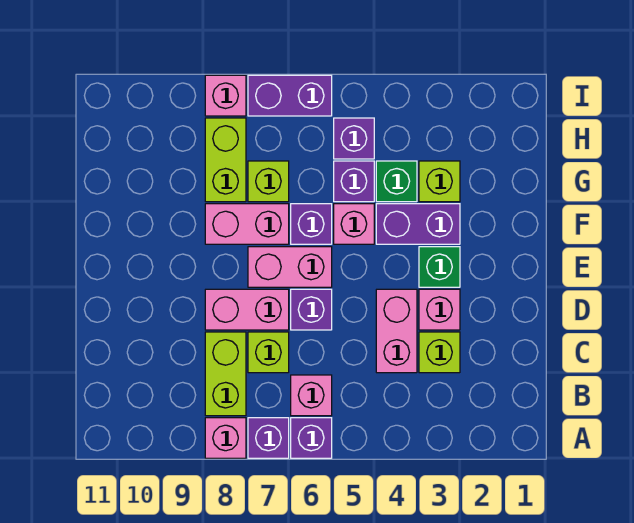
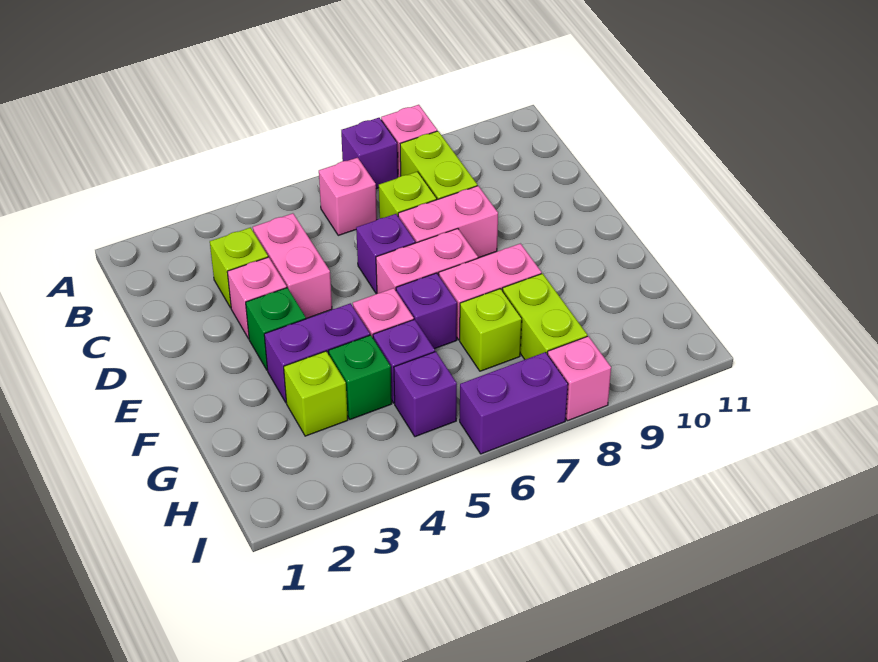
purple 1x1 brick [291,418,332,458] -> none

